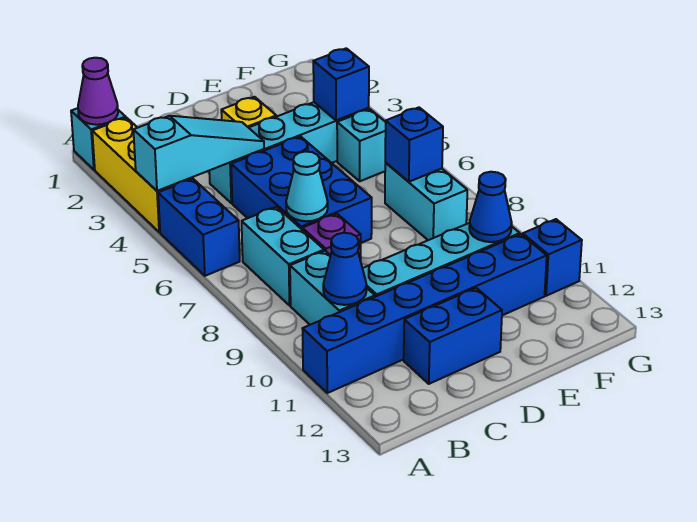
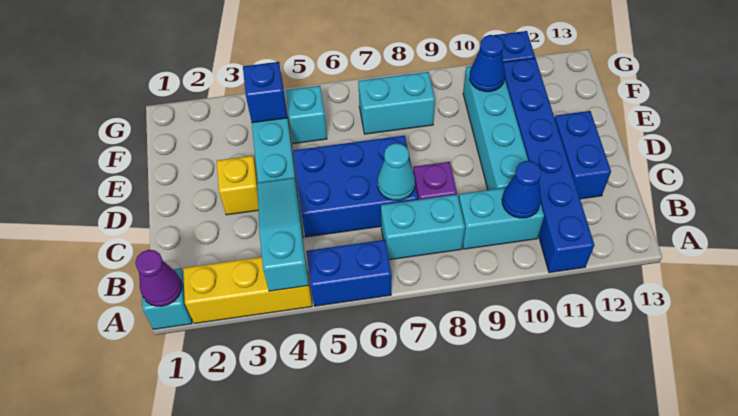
blue 1x1 brick [385,107,443,182] -> none

